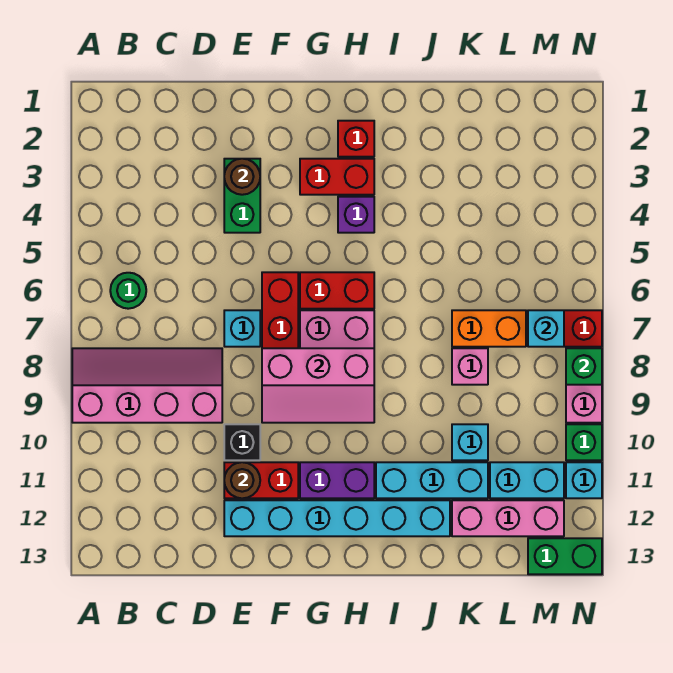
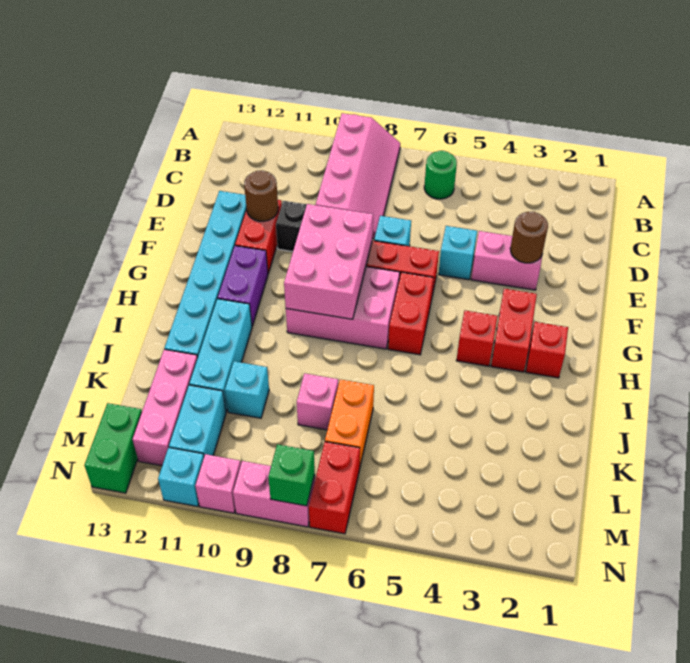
green 1x2 brick [224,159,260,233] -> pink 1x2 brick [471,231,542,290]
pink 2x3 slope [262,348,374,423] -> pink 2x3 brick [284,204,373,319]
purple 1x1 brick [338,197,374,233] -> red 1x1 brick [456,311,498,366]
cyan 1x1 brick [528,310,564,347] -> cyan 1x1 brick moved to [438,226,477,280]
green 1x1 brick [566,424,602,460] -> pink 1x1 brick [195,454,241,513]

